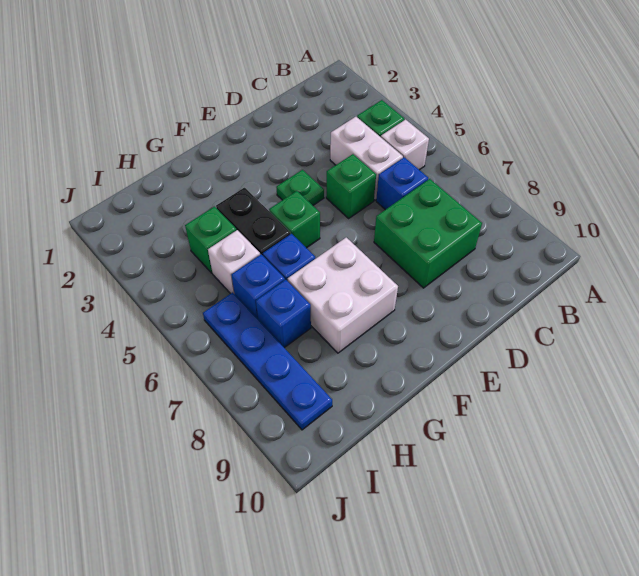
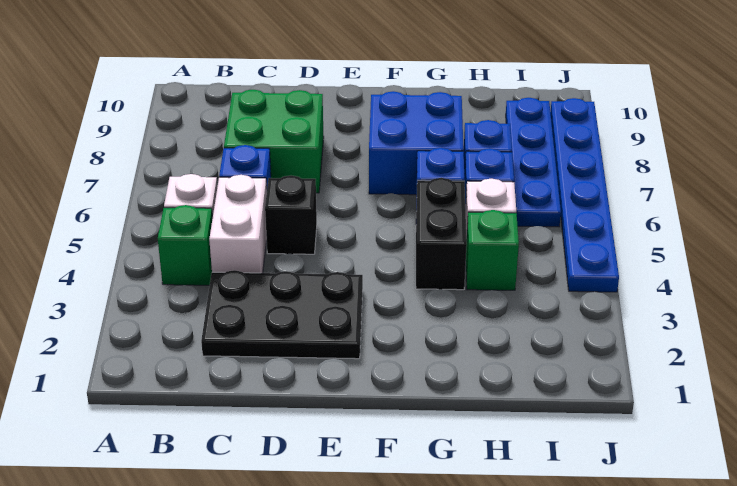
none -> black 2x3 plate [201,270,363,359]
green 1x1 brick [326,154,376,218] -> black 1x1 brick [265,176,317,254]
green 1x1 plate [276,170,324,205] -> none
green 1x1 brick [269,191,320,248] -> none
white 2x2 brick [288,237,398,353] -> blue 2x2 brick [369,91,464,195]
none -> blue 1x6 plate [550,98,619,292]

